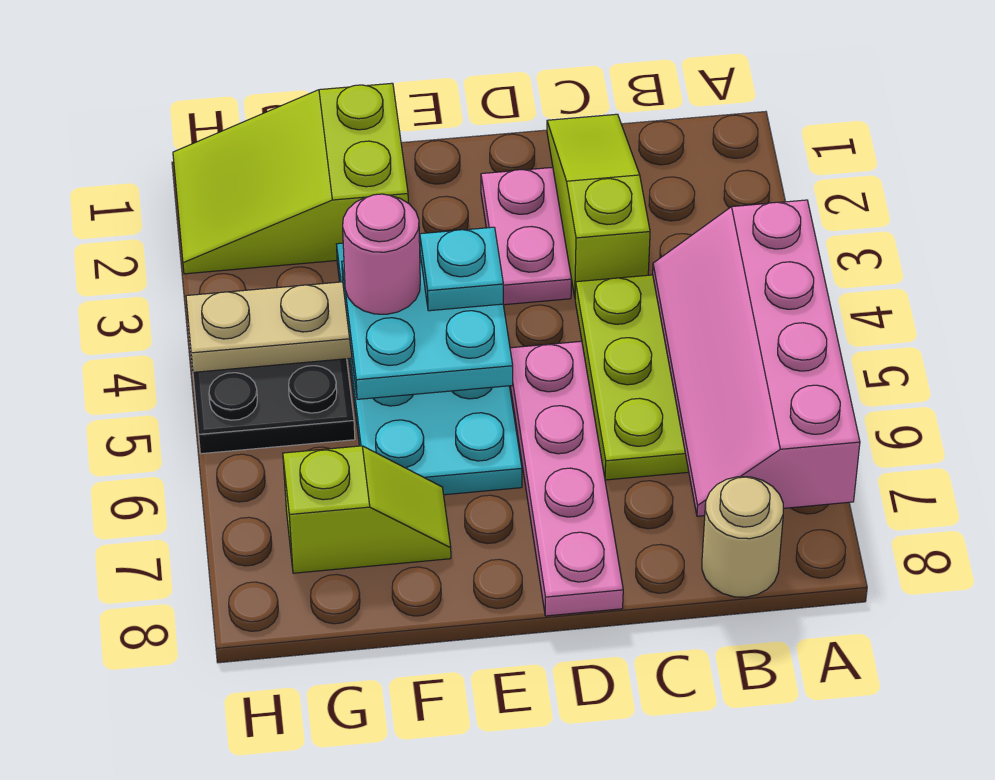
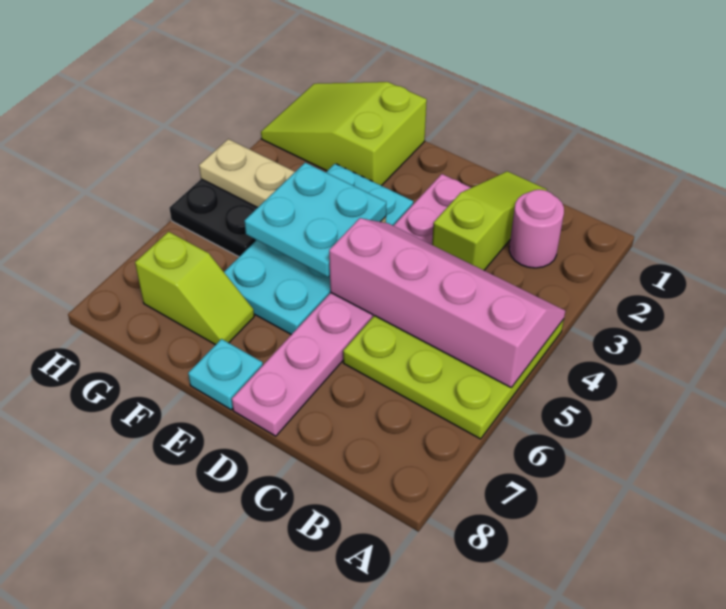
pink 2x4 slope [653,200,860,516] -> pink 2x4 slope turned to [329,218,565,388]
tan 1x1 round brick [702,477,783,597] -> none
cyan 1x1 plate [420,227,503,311] -> cyan 1x1 plate moved to [188,339,263,410]
pink 1x1 round brick [343,194,420,314] -> pink 1x1 round brick moved to [509,190,564,268]

